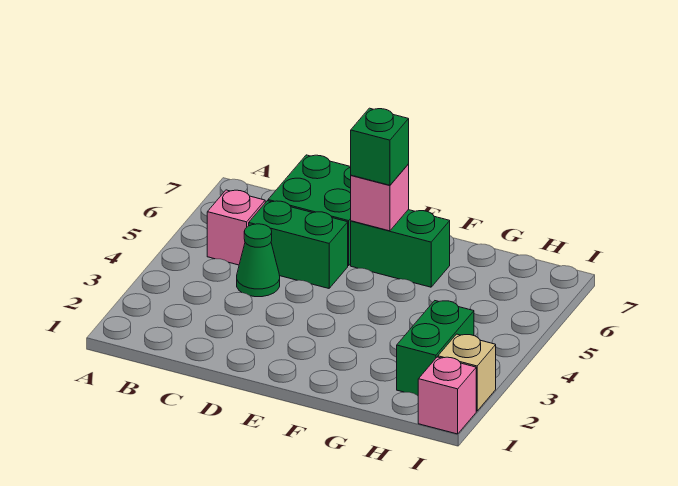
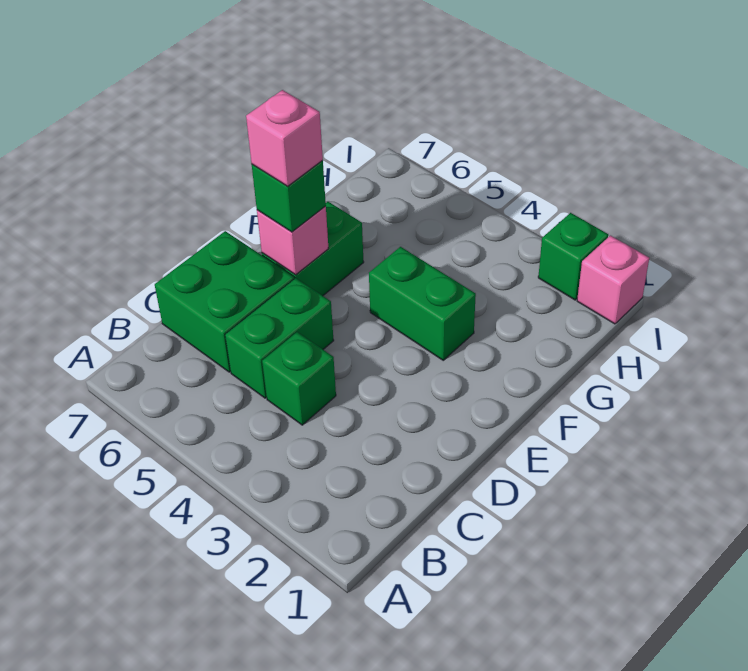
pink 1x1 brick [207,190,265,265] -> pink 1x1 brick moved to [246,90,323,186]
green 1x1 cone [237,224,280,297] -> green 1x1 brick [262,332,336,425]
green 1x2 brick [397,301,474,396] -> green 1x2 brick moved to [369,247,476,360]
tan 1x1 brick [438,334,496,411] -> green 1x1 brick [538,213,608,300]

